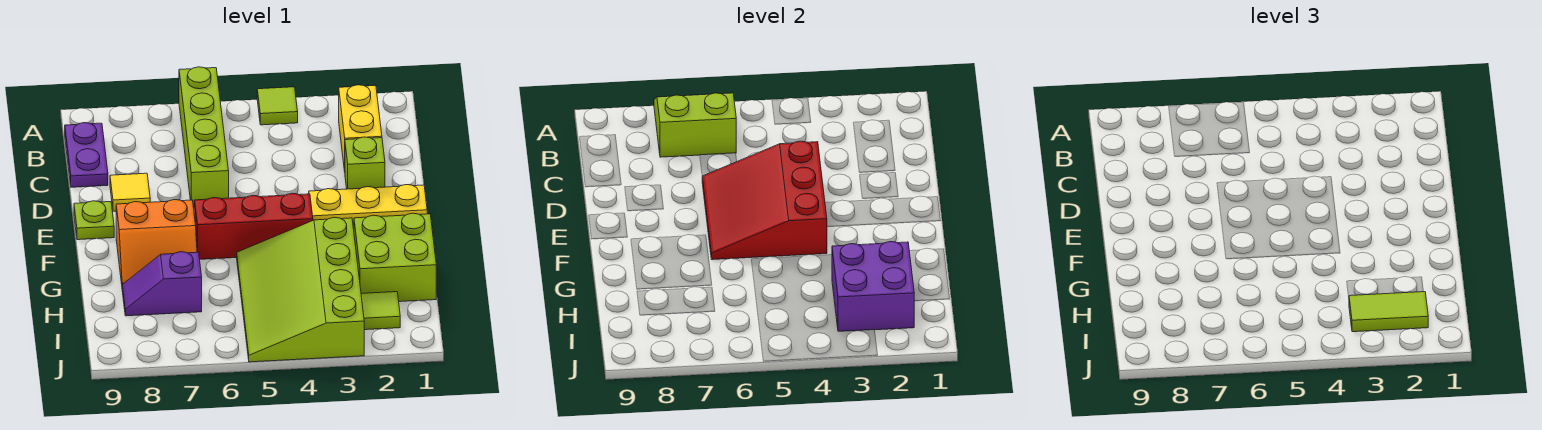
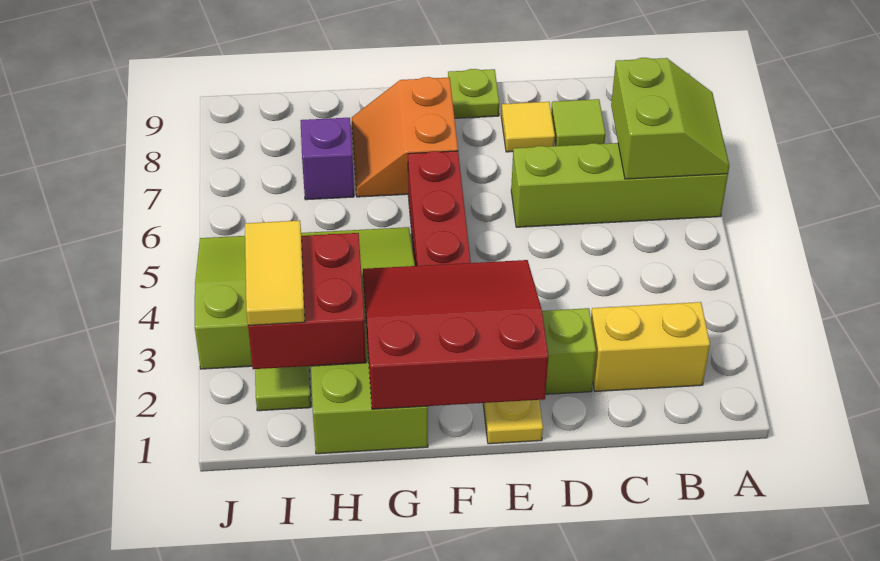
lime 1x1 tile [257,87,298,125] -> lime 1x1 tile moved to [551,99,605,146]
purple 1x2 plate [65,123,108,187] -> none
red 3x3 slope [702,141,827,260] -> red 3x3 slope moved to [363,260,548,409]
purple 2x2 brick [832,241,914,331] -> red 2x2 brick [248,233,366,369]
lime 1x2 tile [1349,292,1428,332] -> yellow 1x2 tile [245,220,305,325]

